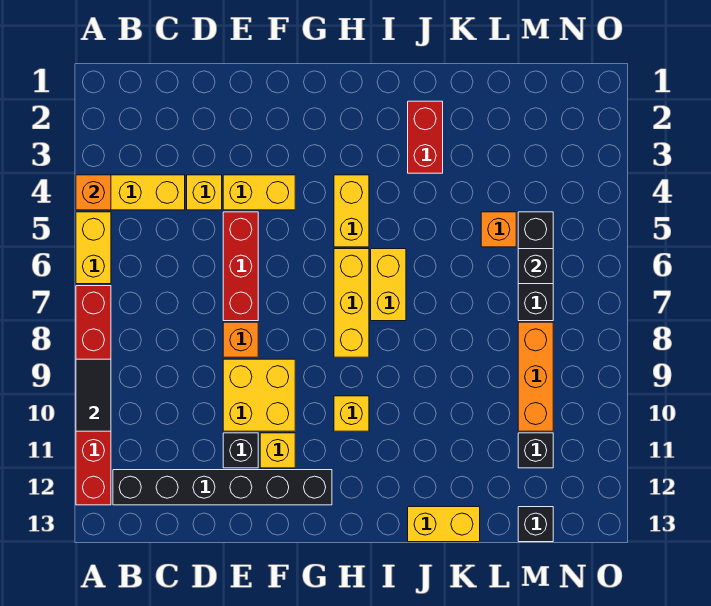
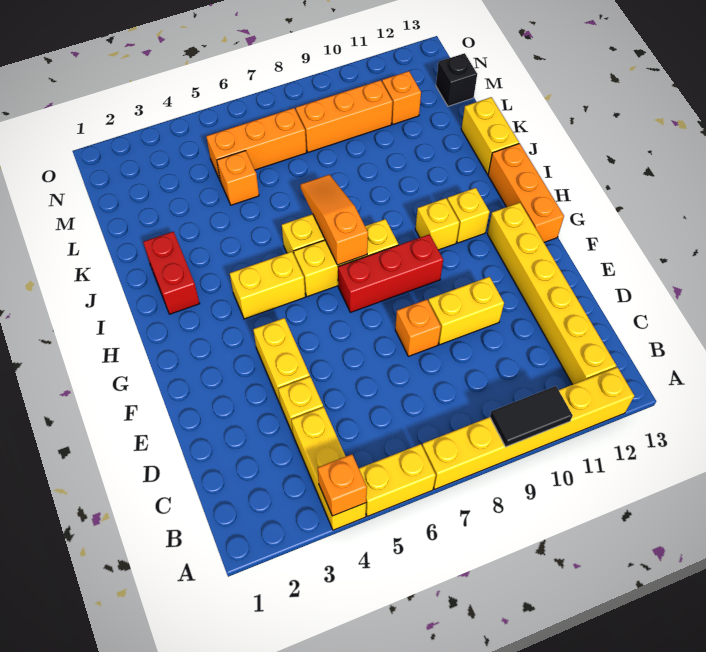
red 1x6 brick [76,286,111,505] -> yellow 1x6 brick [422,367,634,489]
black 1x6 brick [113,470,332,505] -> yellow 1x6 brick [487,203,616,385]
red 1x3 brick [223,212,258,321] -> red 1x3 brick moved to [338,234,443,312]
yellow 2x2 brick [223,359,295,431] -> yellow 1x2 brick [428,277,504,345]
black 1x1 brick [223,433,258,468] -> none
yellow 1x1 brick [260,433,295,468] -> yellow 1x1 brick moved to [447,188,490,243]
none -> orange 1x3 brick [488,143,564,242]
none -> orange 1x3 slope [300,175,368,265]
red 1x2 brick [408,101,443,173] -> red 1x2 brick turned to [143,232,200,314]
black 1x3 brick [518,212,553,321] -> orange 1x3 brick [206,108,306,180]
black 1x1 brick [518,249,553,284] -> none
black 1x1 brick [518,433,553,468] -> orange 1x1 brick [382,71,421,124]

